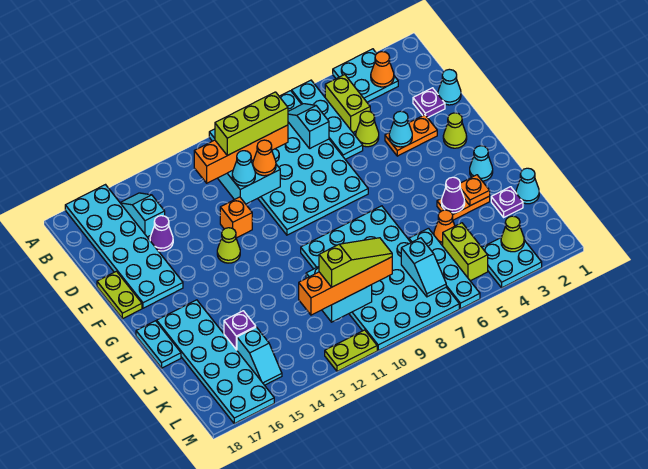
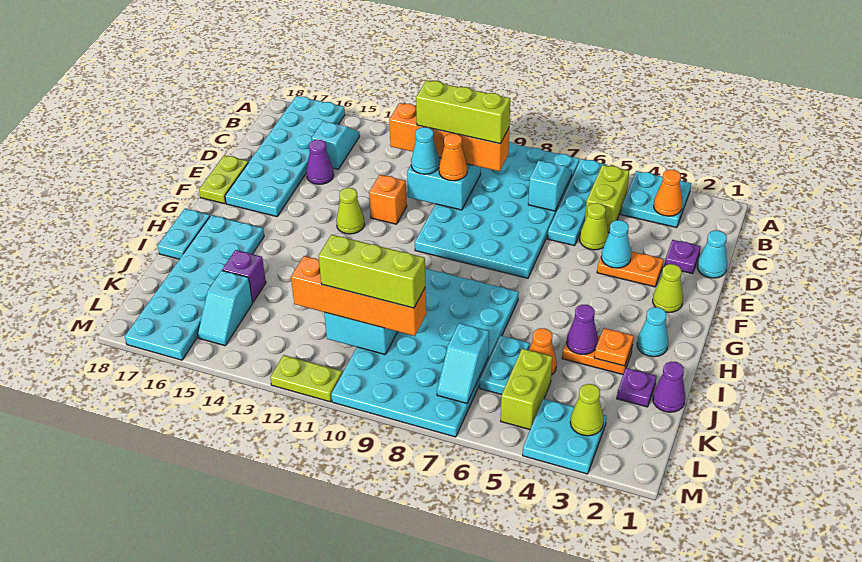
cyan 1x1 cone [516,168,539,204] -> purple 1x1 cone [653,362,685,412]
cyan 1x4 plate [409,228,480,309] -> cyan 1x2 plate [480,335,530,395]
lime 1x3 slope [319,238,392,287] -> lime 1x3 brick [319,235,426,308]

